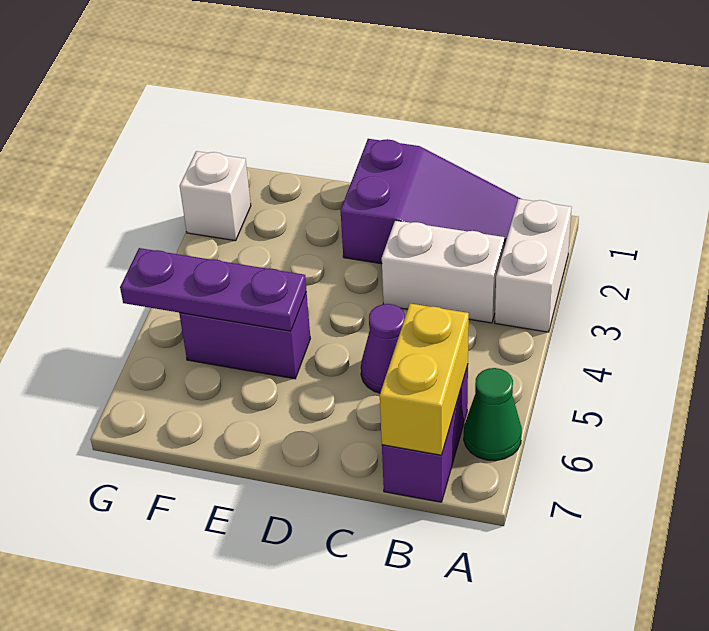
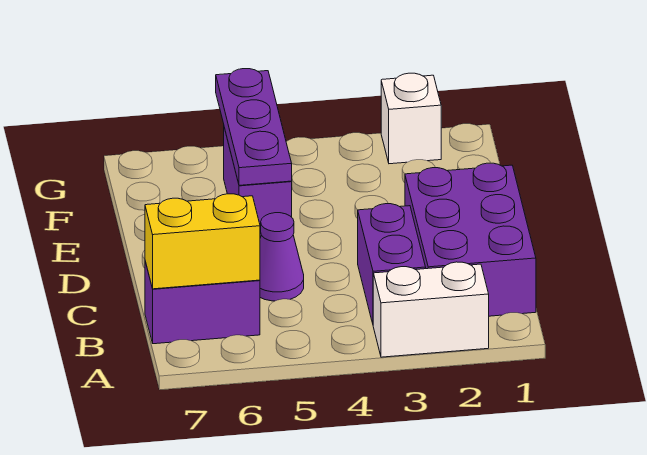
green 1x1 cone [464,368,522,461] -> none
purple 2x3 slope [341,139,521,264] -> purple 2x3 brick [405,163,536,316]
white 1x2 brick [382,220,504,323] -> purple 1x2 brick [358,204,426,323]

